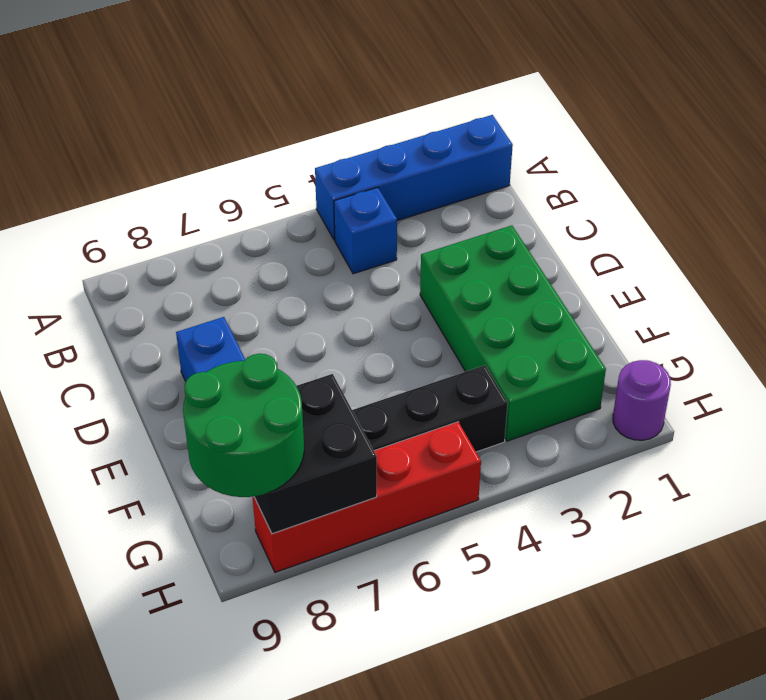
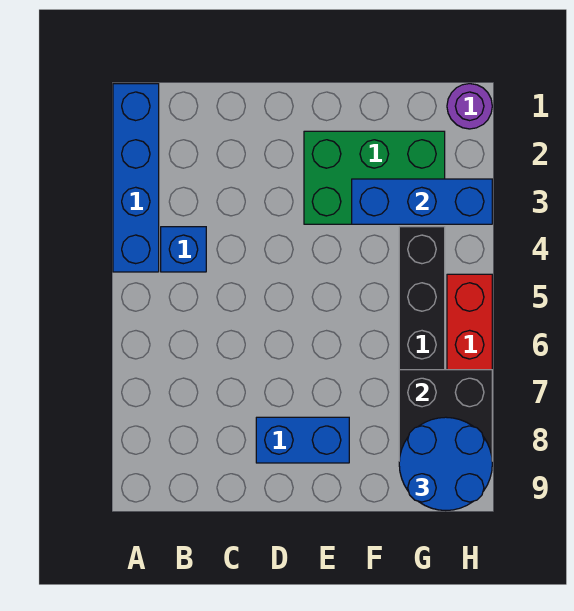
green 2x4 brick [420,226,606,441] -> green 2x3 brick [304,131,445,224]
none -> blue 1x3 brick [352,179,492,224]
green 2x2 round brick [183,354,304,497] -> blue 2x2 round brick [399,417,492,511]

